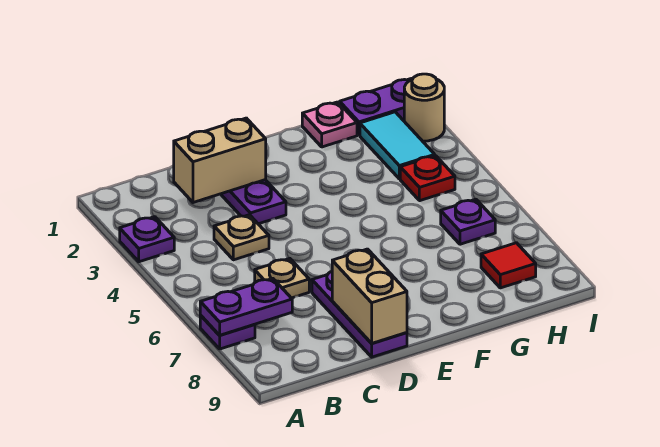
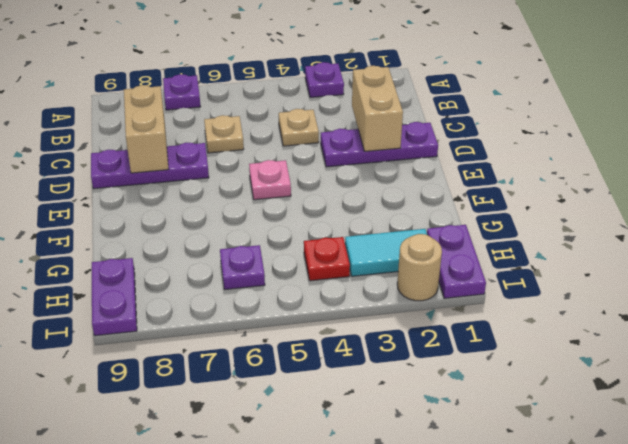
purple 1x2 plate [200,278,292,335] -> purple 1x2 plate moved to [92,258,137,336]
tan 1x2 brick [332,249,407,343] -> tan 1x2 brick turned to [124,85,168,173]
pink 1x1 plate [302,102,357,147] -> pink 1x1 plate moved to [249,160,291,200]
red 1x1 tile [481,243,536,288] -> none

